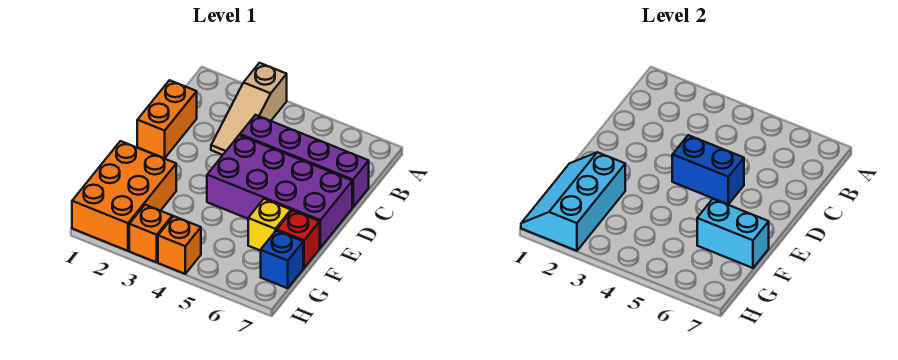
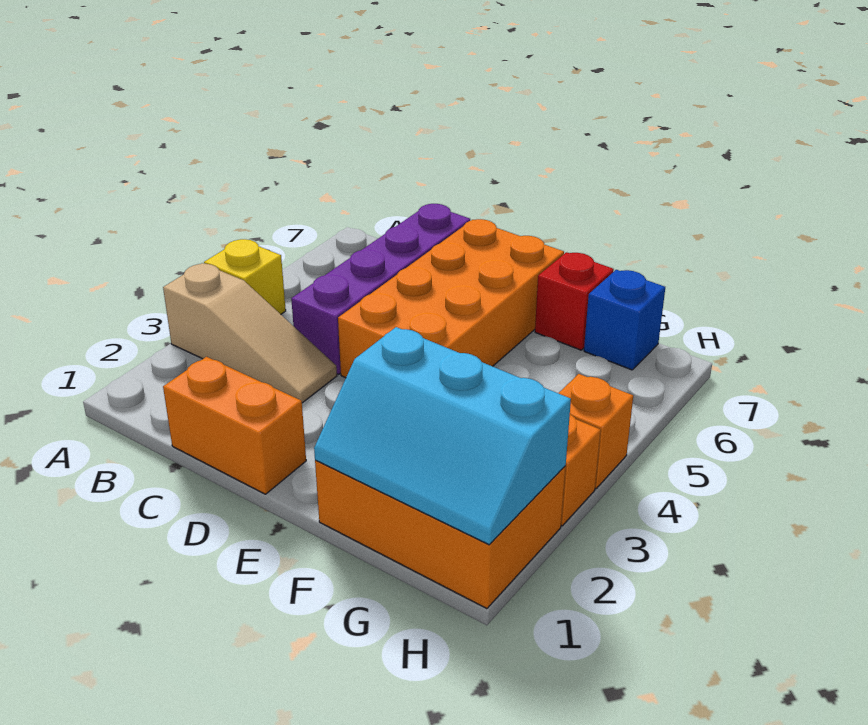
purple 2x4 brick [207,135,352,248] -> orange 2x4 brick [338,219,564,378]
blue 1x2 brick [672,135,744,204] -> none
yellow 1x1 brick [248,199,291,251] -> yellow 1x1 brick moved to [204,239,286,314]
cyan 1x2 brick [697,199,769,268] -> none

